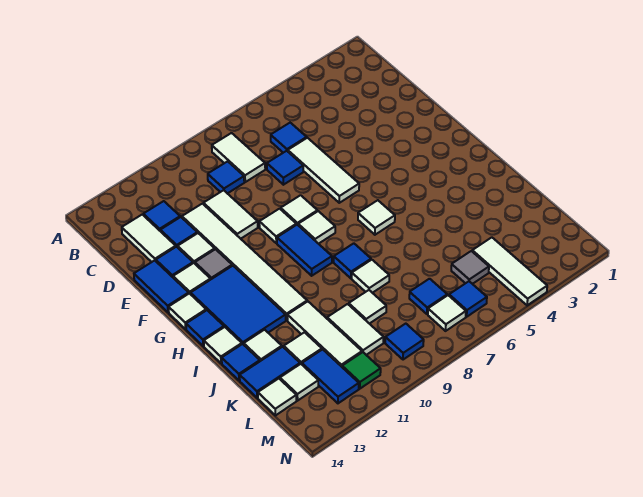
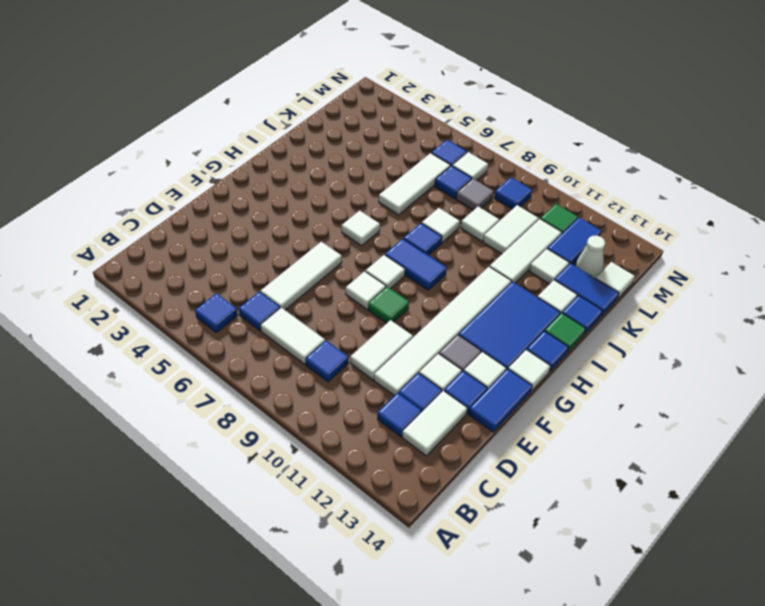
white 1x2 tile [212,133,265,182] -> white 1x2 tile turned to [261,308,325,364]
blue 1x1 tile [267,151,303,185] -> blue 1x1 tile moved to [195,293,238,332]
white 1x1 tile [259,209,296,243] -> green 1x1 tile [368,287,409,323]
blue 1x2 tile [277,225,332,276] -> blue 1x2 tile turned to [385,239,447,290]
white 1x1 tile [204,327,242,363] -> green 1x1 tile [545,313,586,353]
white 1x3 tile [472,237,547,305] -> white 1x3 tile moved to [379,153,450,215]
grey 1x1 tile [451,251,489,284] -> grey 1x1 tile moved to [456,179,494,210]
white 1x1 tile [280,364,318,401] -> white 1x1 cone [575,236,605,278]

